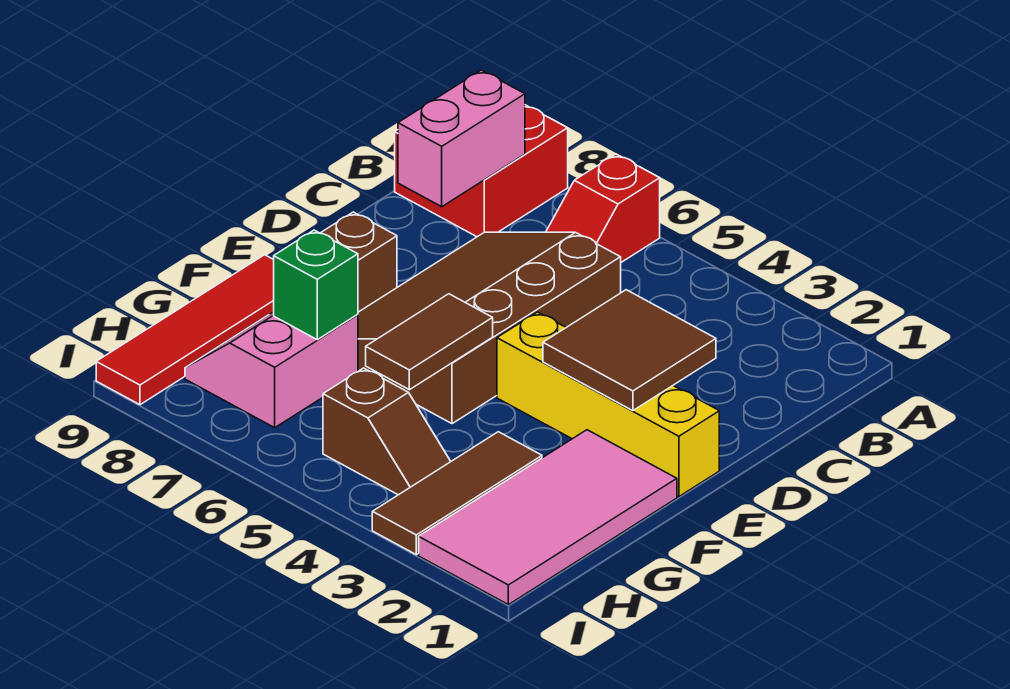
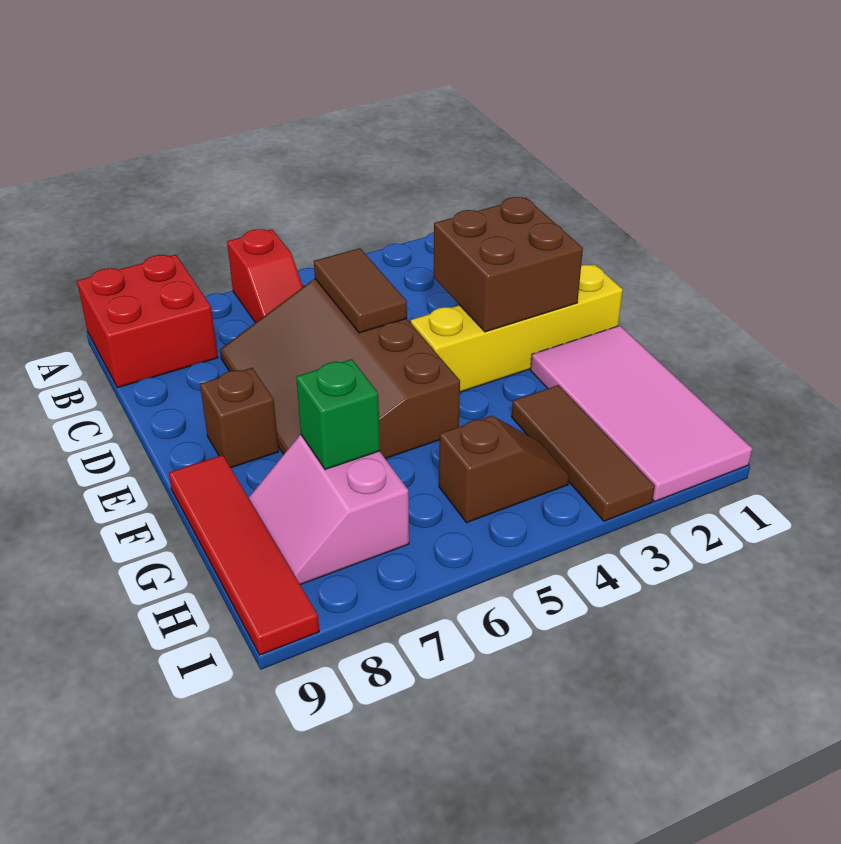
pink 1x2 brick [398,70,525,207] -> none
brown 2x2 tile [543,290,716,411] -> brown 2x2 brick [434,197,583,332]
brown 1x2 tile [366,294,493,390] -> brown 1x2 tile moved to [314,248,407,333]

